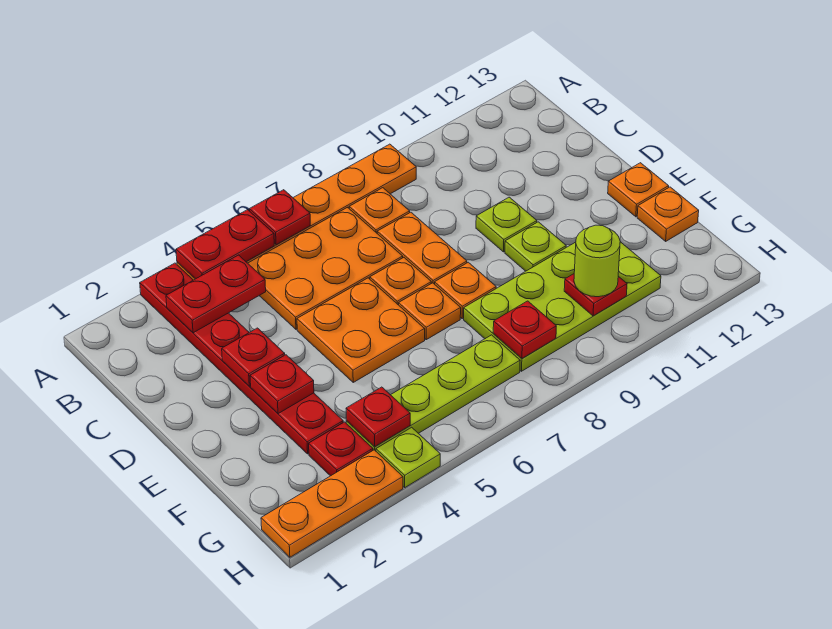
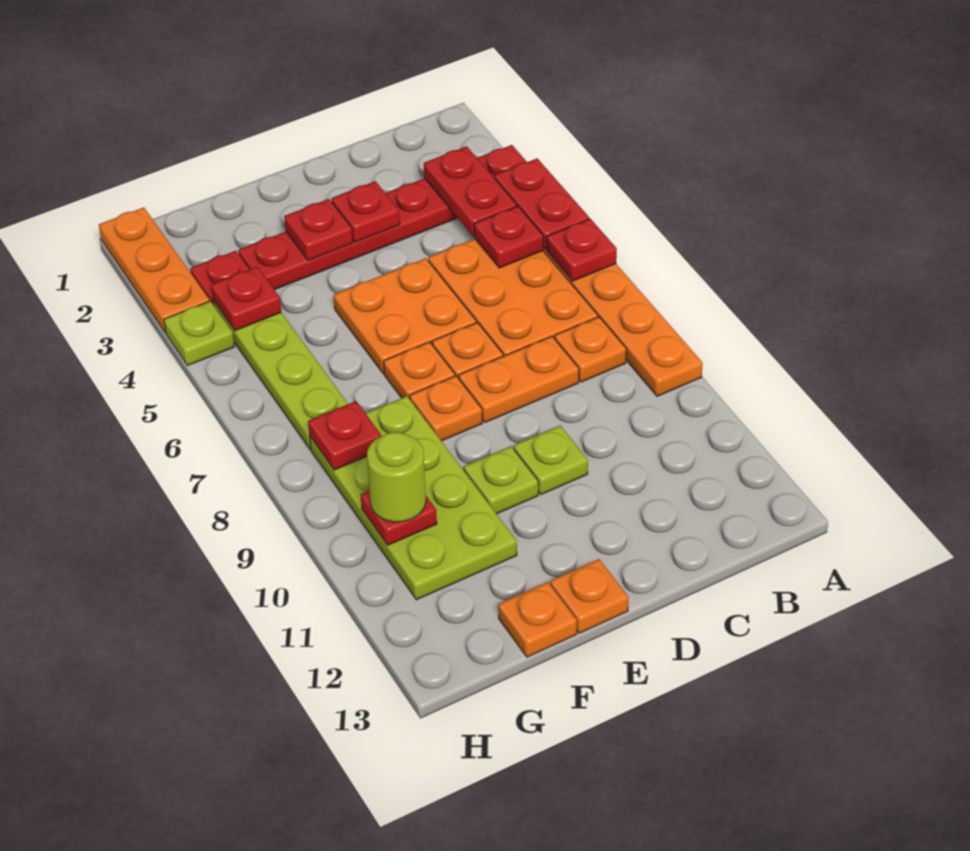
none -> red 1x1 plate [474,206,543,268]

